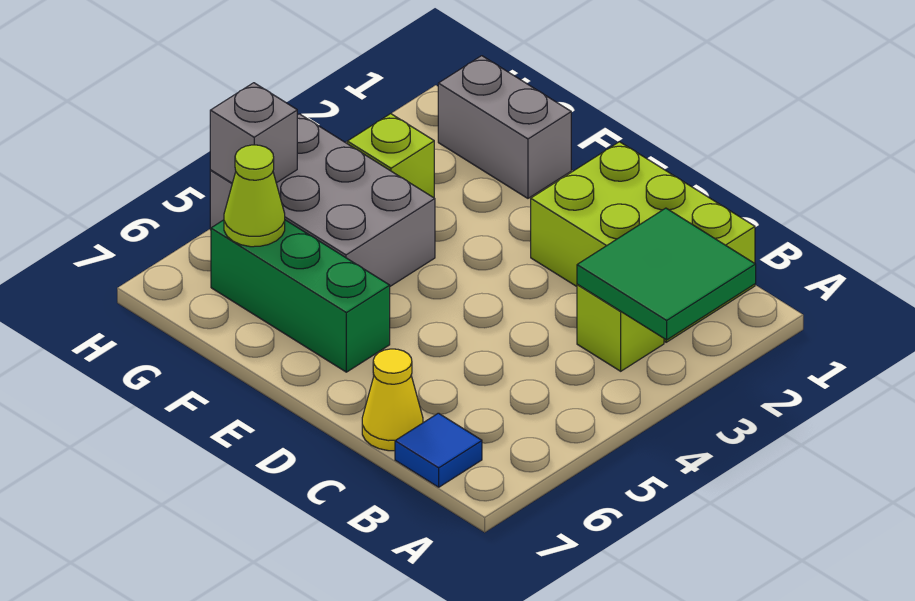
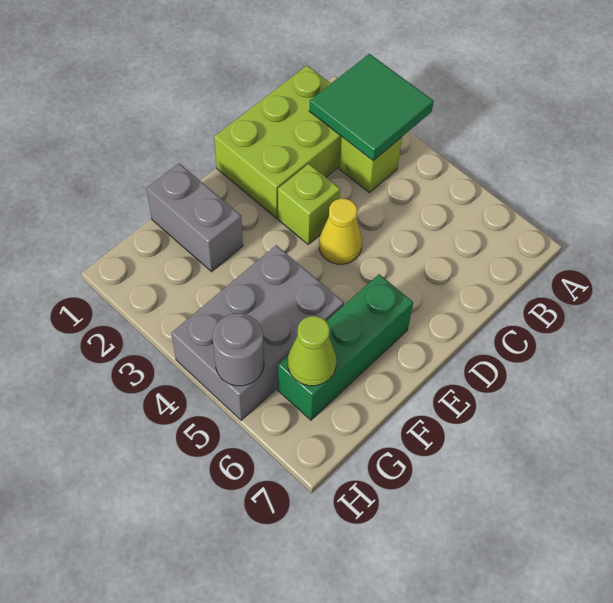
blue 1x1 tile [395,413,482,487] -> none
yellow 1x1 cone [362,349,423,451] -> yellow 1x1 cone moved to [319,199,362,264]
grey 1x2 brick [438,56,571,198] -> grey 1x2 brick turned to [146,164,243,272]
lime 1x1 brick [347,114,434,198] -> lime 1x1 brick moved to [278,164,340,244]
grey 1x1 brick [210,83,297,183] -> grey 1x1 round brick [213,314,264,386]

